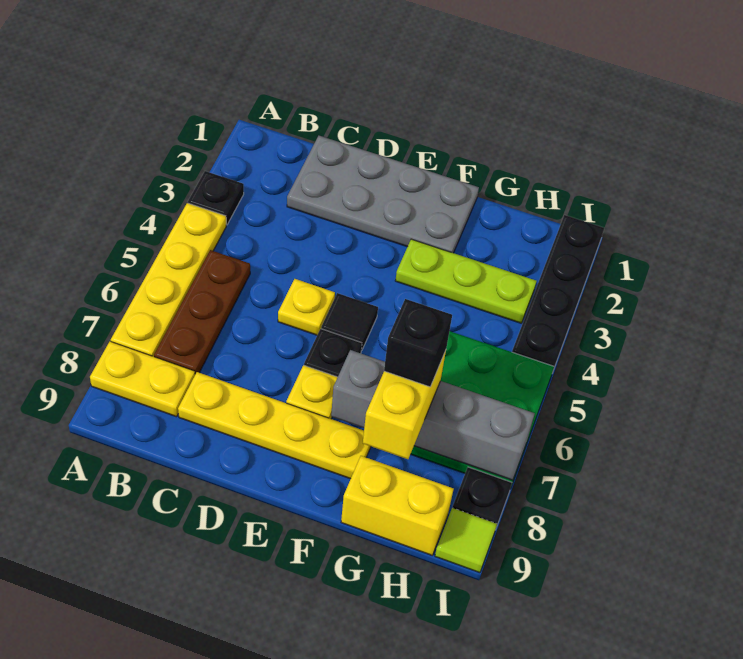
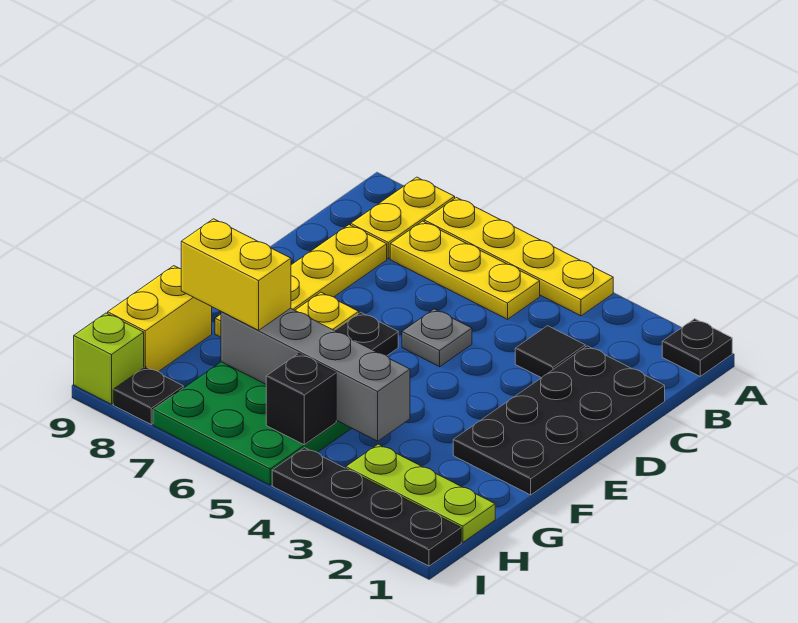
black 1x1 plate [188,171,244,225] -> black 1x1 plate moved to [662,319,732,376]
brown 1x3 plate [154,250,250,374] -> yellow 1x3 plate [390,221,540,319]
grey 2x4 plate [287,136,479,253] -> black 2x4 plate [453,346,665,495]
yellow 1x1 plate [278,279,335,335] -> grey 1x1 plate [402,309,472,367]
black 1x1 tile [321,293,378,351] -> black 1x1 tile moved to [515,326,585,378]
lime 1x3 plate [395,239,536,323] -> lime 1x3 plate turned to [346,444,495,542]
grey 1x4 brick [331,350,535,480] -> grey 1x4 brick turned to [221,308,410,441]
black 1x1 brick [384,299,452,387] -> black 1x1 brick moved to [266,353,336,445]
lime 1x1 tile [435,508,497,573] -> lime 1x1 brick [74,313,144,404]

